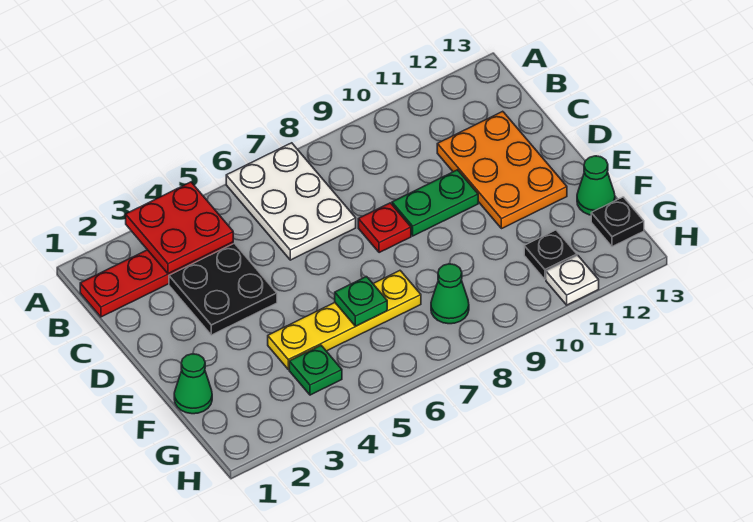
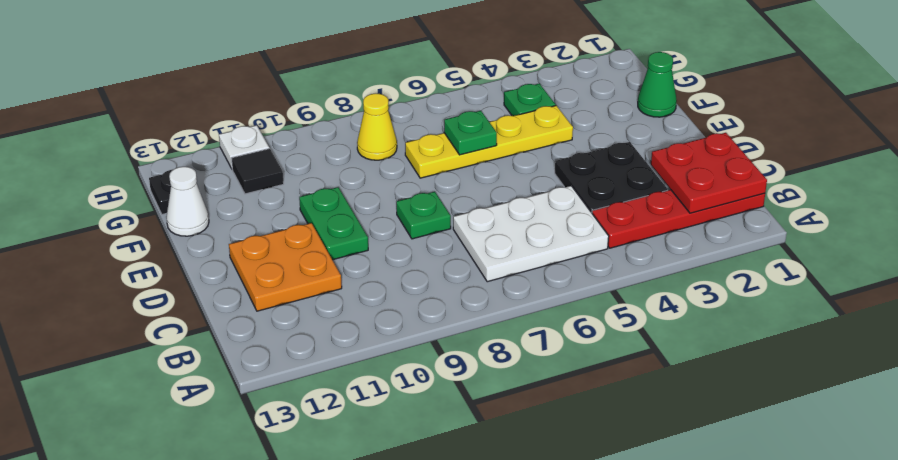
red 2x2 plate [126,182,233,274] -> red 2x2 plate moved to [651,133,767,213]
white 2x3 plate [226,143,356,260] -> white 2x3 plate turned to [453,186,609,282]
orange 2x3 plate [437,111,567,229] -> orange 2x2 plate [229,223,342,311]
red 1x1 plate [358,203,411,253] -> green 1x1 plate [396,192,451,239]
green 1x2 plate [392,170,478,236] -> green 1x2 plate turned to [299,187,368,260]
green 1x1 cone [577,156,615,215] -> white 1x1 cone [166,167,209,236]
green 1x1 cone [431,264,469,324] -> yellow 1x1 cone [357,93,397,160]
black 1x1 plate [524,230,577,280] -> black 1x1 tile [231,149,284,194]

